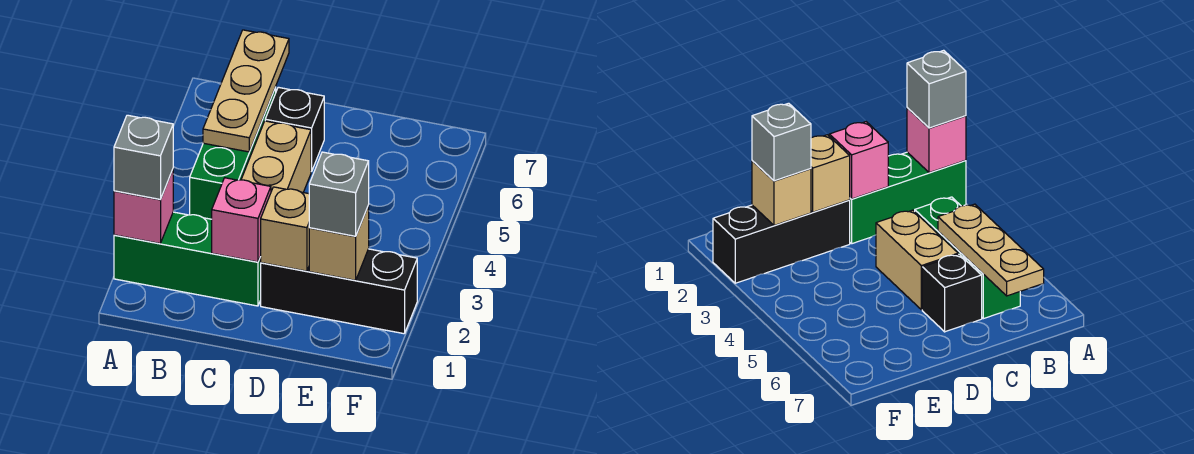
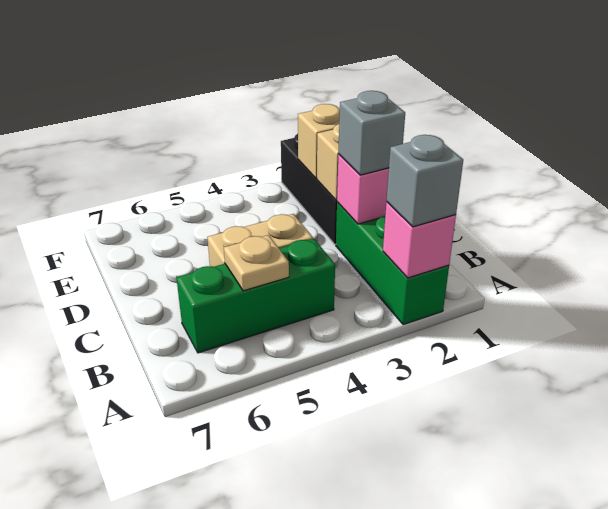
tan 1x3 plate [203,30,289,152] -> tan 1x1 plate [224,235,289,291]
black 1x1 brick [265,87,324,172] -> none
grey 1x1 brick [309,152,369,236] -> grey 1x1 brick moved to [338,91,405,175]

